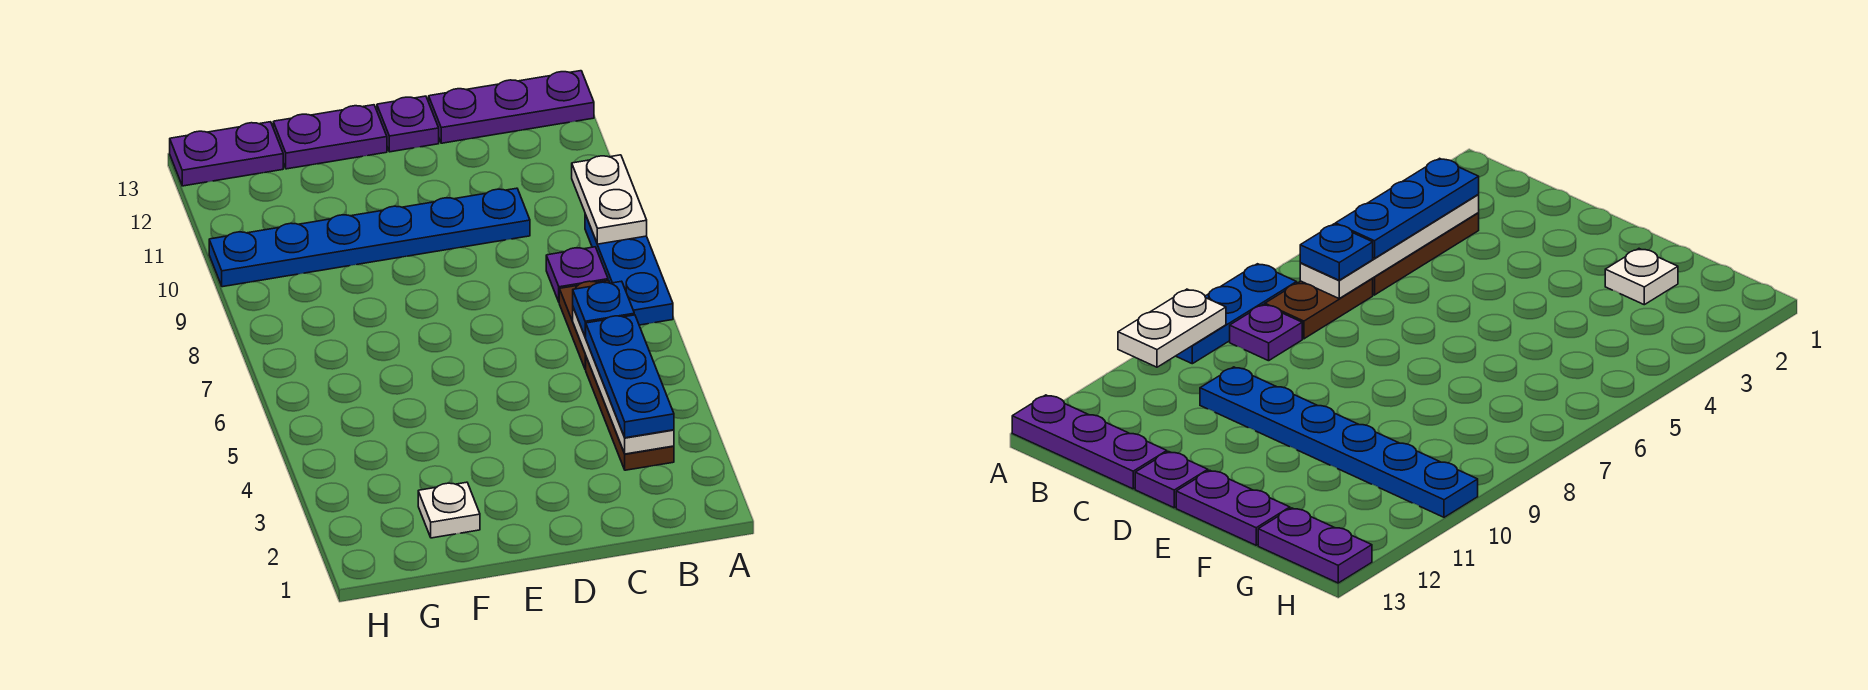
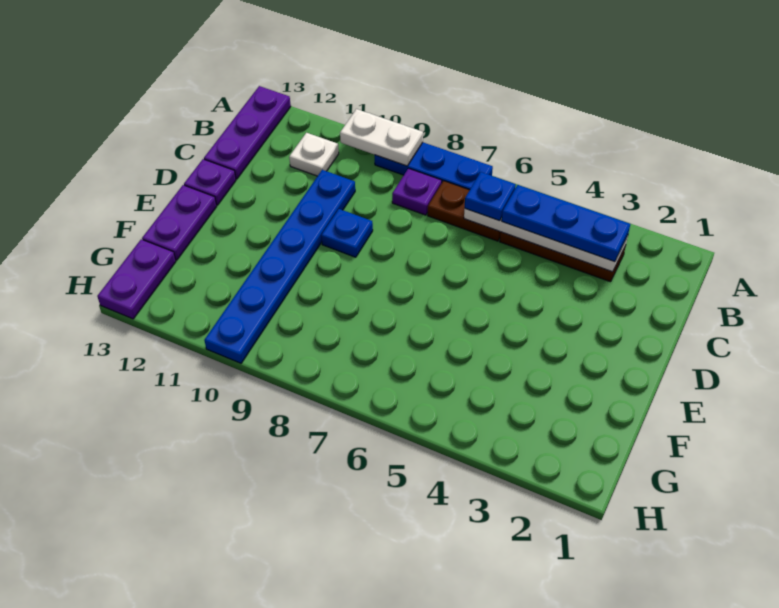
none -> blue 1x1 plate [321,209,373,257]
white 1x1 plate [418,482,480,538] -> white 1x1 plate moved to [289,133,339,176]

